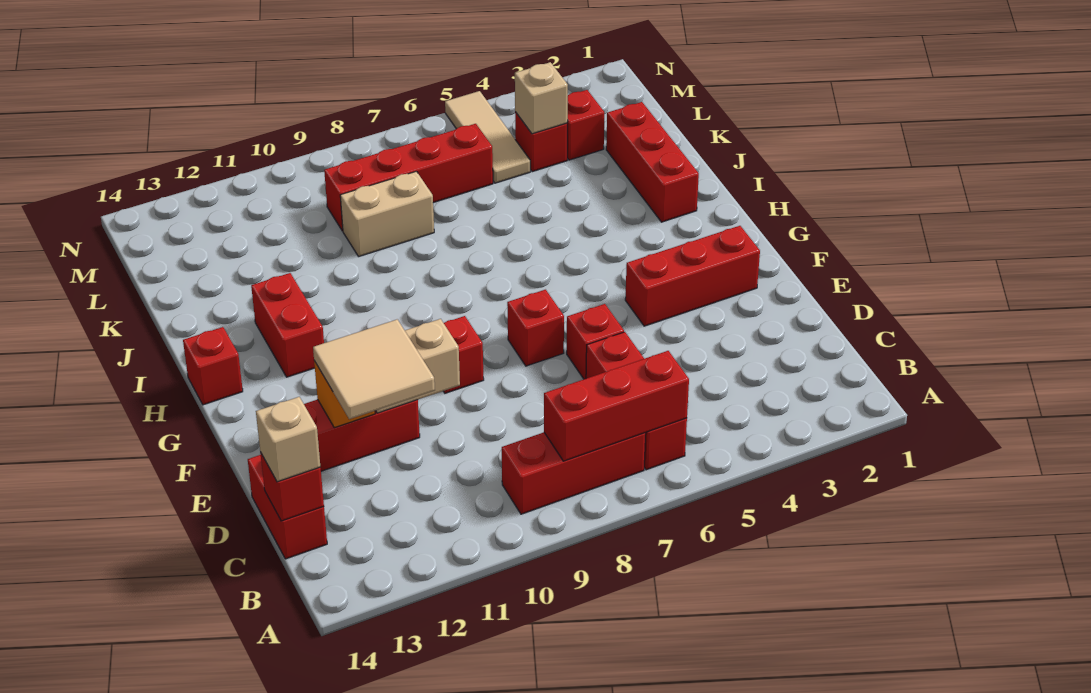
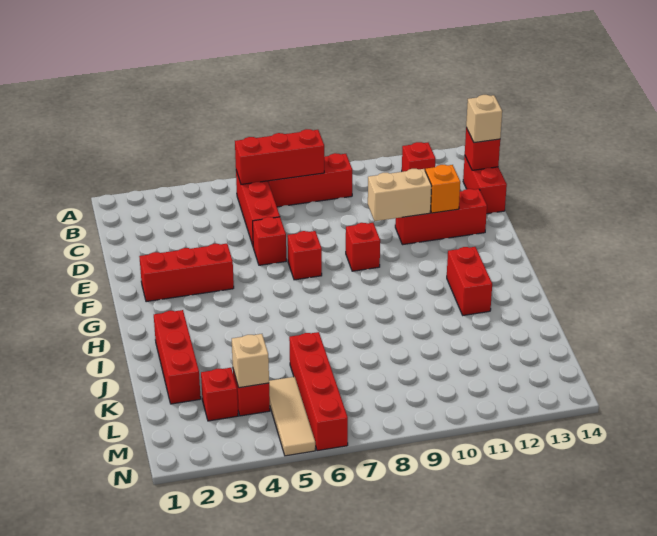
tan 2x2 tile [313,319,435,419] -> none
red 1x1 brick [183,327,243,405] -> red 1x1 brick moved to [402,142,436,172]
tan 1x2 brick [340,171,434,257] -> none
red 1x4 brick [324,124,493,231] -> red 1x4 brick turned to [289,332,348,451]

